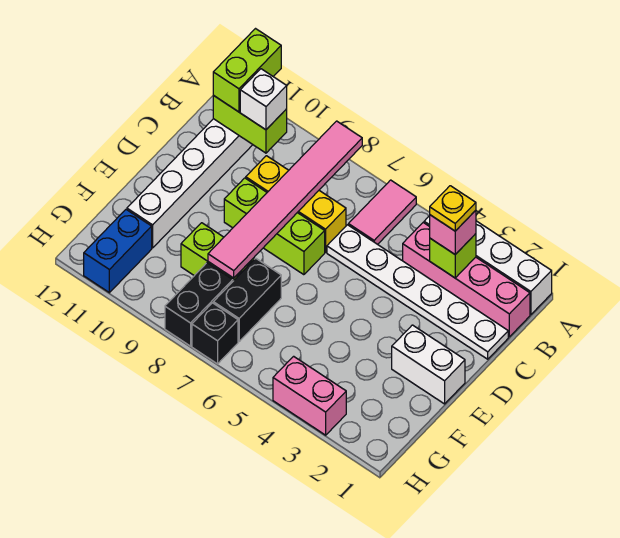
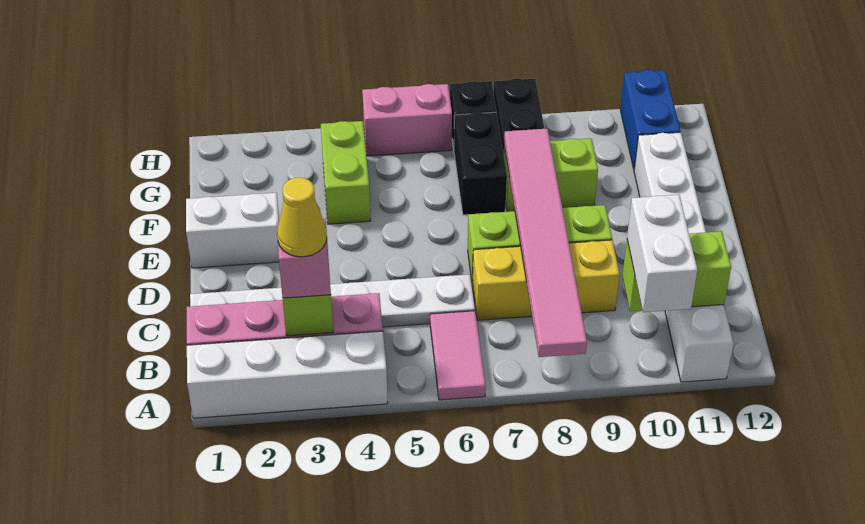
lime 1x2 brick [213,29,281,112] -> lime 1x2 brick moved to [321,121,371,224]
yellow 1x1 plate [430,186,476,231] -> yellow 1x1 cone [277,178,327,257]
white 1x1 brick [240,69,287,130] -> white 1x2 brick [627,195,698,312]
pink 1x2 brick [273,356,346,435] -> pink 1x2 brick moved to [362,84,452,156]

